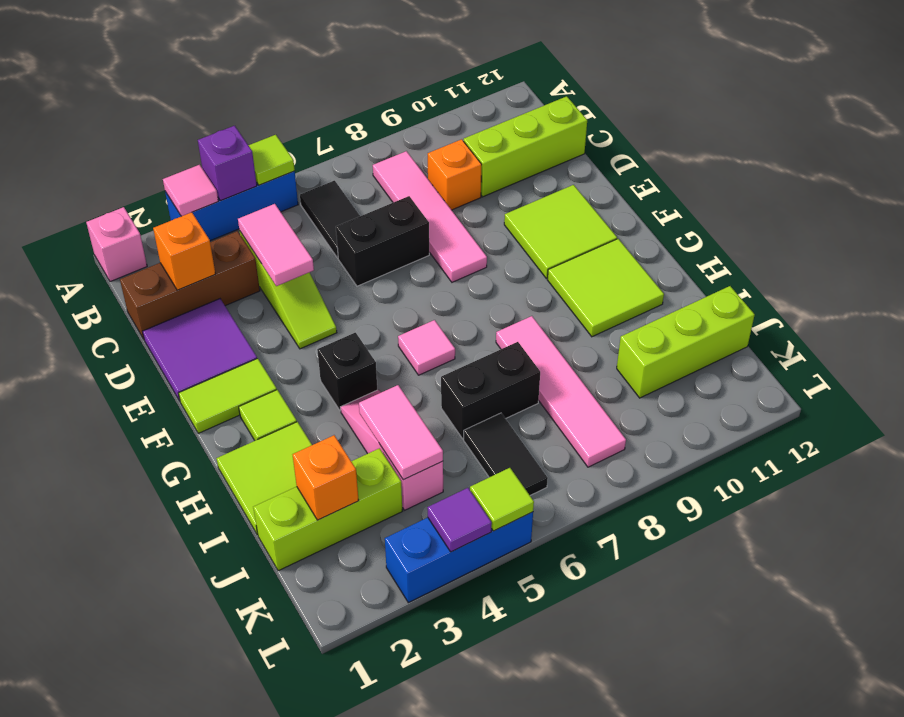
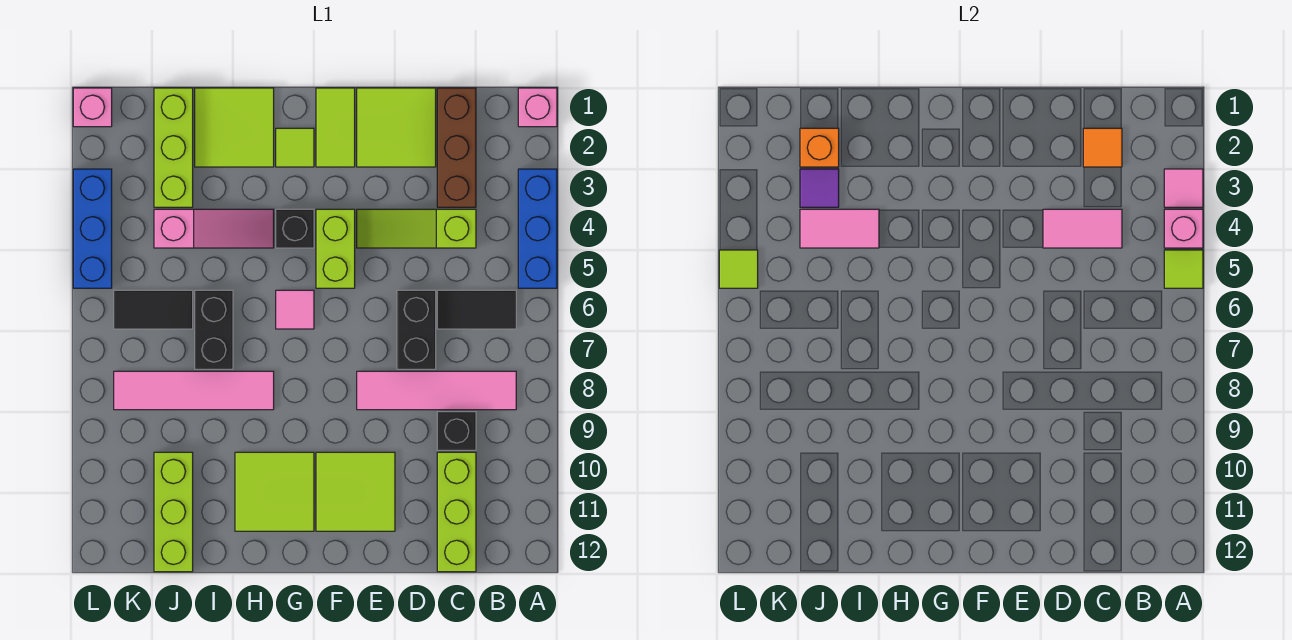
purple 1x1 brick [198,126,257,201] -> pink 1x1 brick [1164,209,1203,248]
orange 1x1 brick [153,212,215,290] -> orange 1x1 tile [1083,128,1122,167]
orange 1x1 brick [428,139,482,210] -> black 1x1 brick [437,412,476,450]
purple 2x2 tile [142,299,257,401] -> lime 2x2 tile [357,88,436,167]
none -> lime 1x2 brick [316,209,355,288]
none -> pink 1x1 brick [73,88,112,127]
purple 1x1 tile [427,488,492,552] -> purple 1x1 tile moved to [800,169,839,207]

